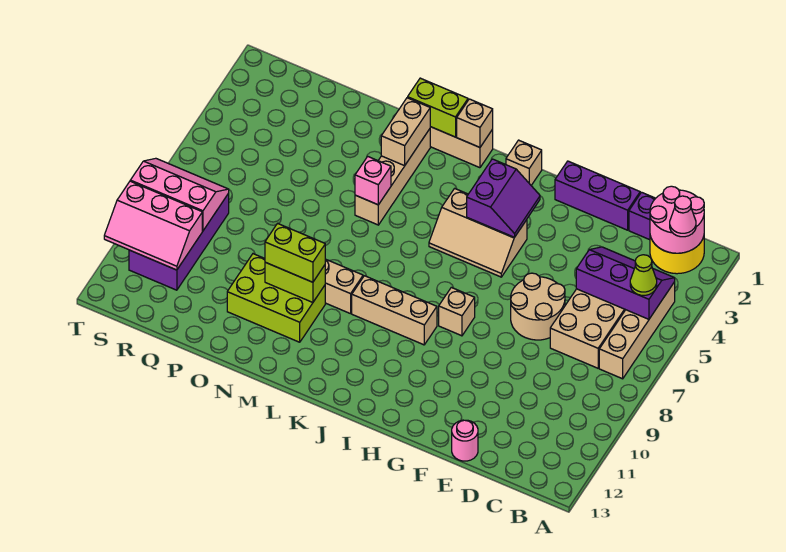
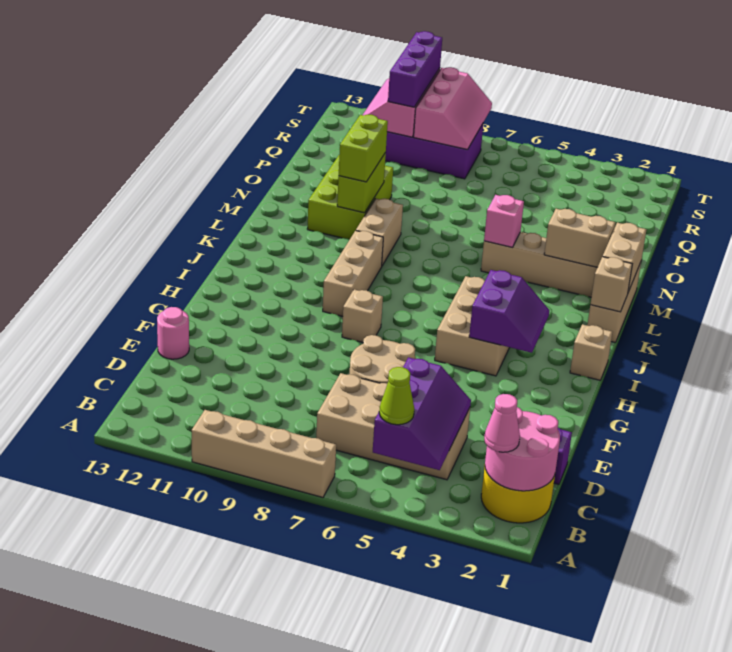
tan 1x4 brick [599,282,675,379] -> tan 1x4 brick moved to [191,410,336,497]
purple 1x3 brick [555,161,640,230] -> purple 1x3 brick moved to [388,31,442,107]
purple 2x2 slope [467,159,540,237] -> purple 2x2 slope turned to [469,270,549,353]
tan 2x3 slope [429,188,527,277] -> tan 2x3 brick [435,276,510,376]
lime 1x2 brick [408,78,468,137] -> tan 1x2 brick [603,222,647,292]

